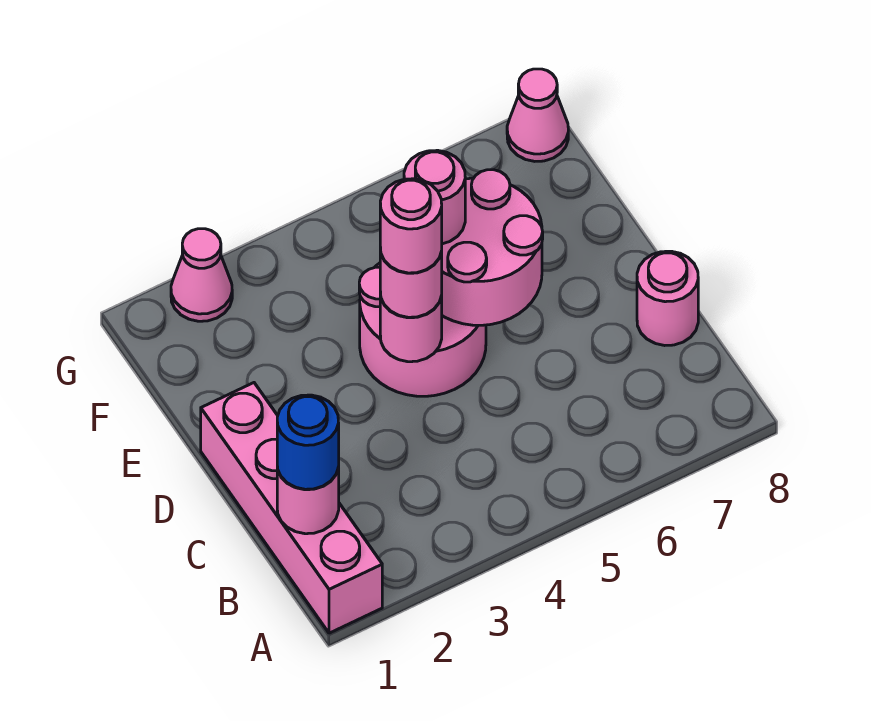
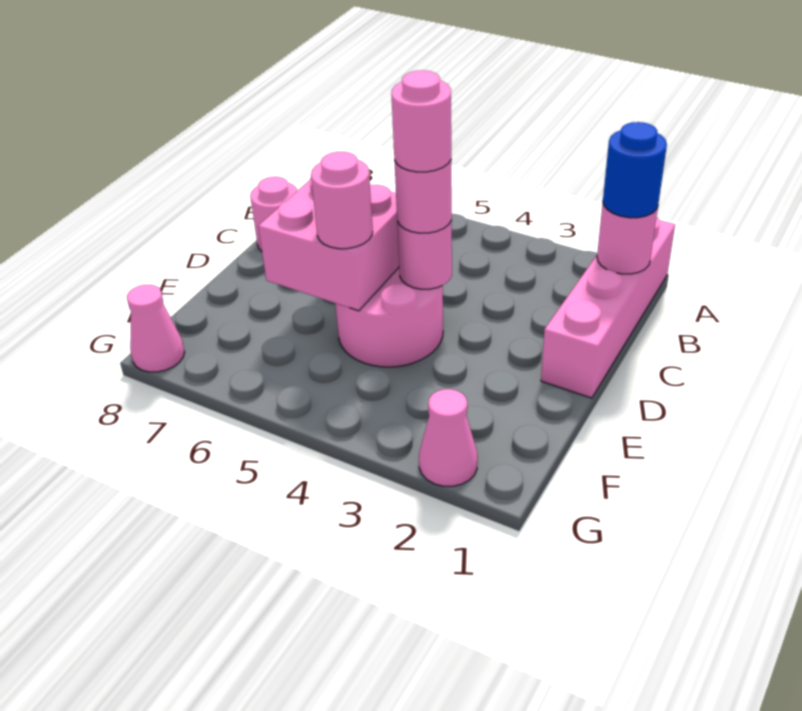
pink 2x2 round brick [441,170,543,325] -> pink 2x2 brick [258,178,399,311]

